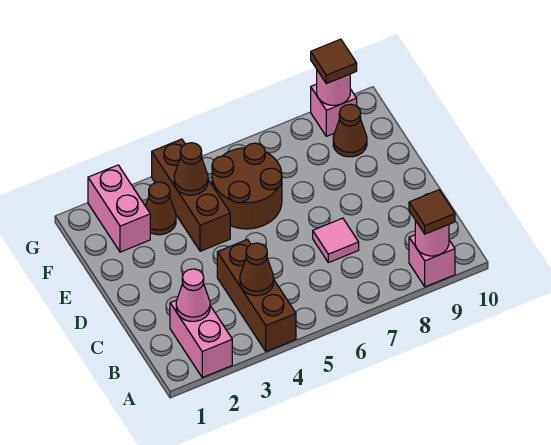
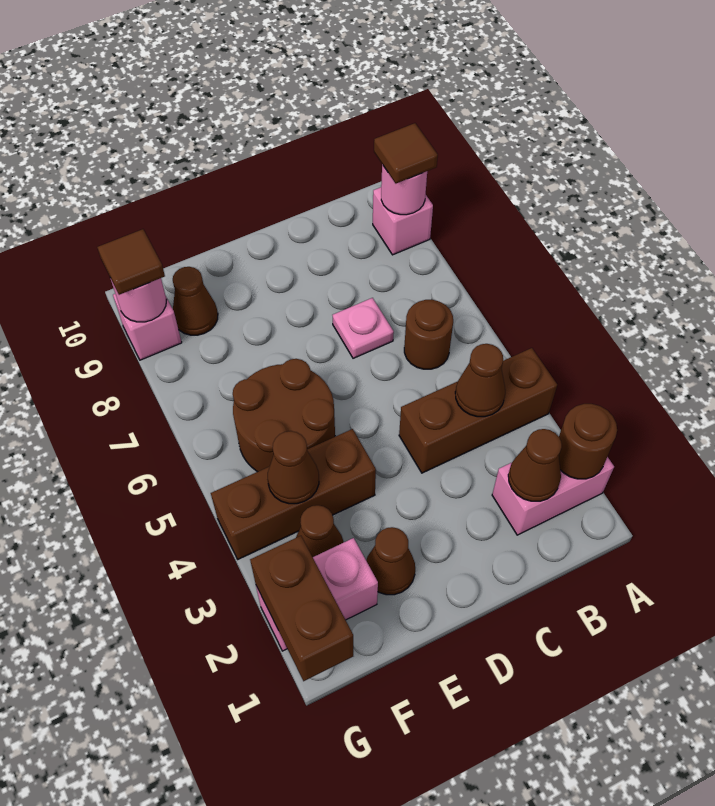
none -> brown 1x1 round brick [559,404,617,479]
pink 1x1 cone [176,269,210,321] -> brown 1x1 cone [508,429,562,501]
none -> brown 1x1 round brick [404,300,453,369]
pink 1x1 tile [313,218,359,263] -> pink 1x1 plate [333,298,394,358]
none -> brown 1x1 cone [366,527,415,595]
none -> brown 1x2 brick [250,536,353,681]

